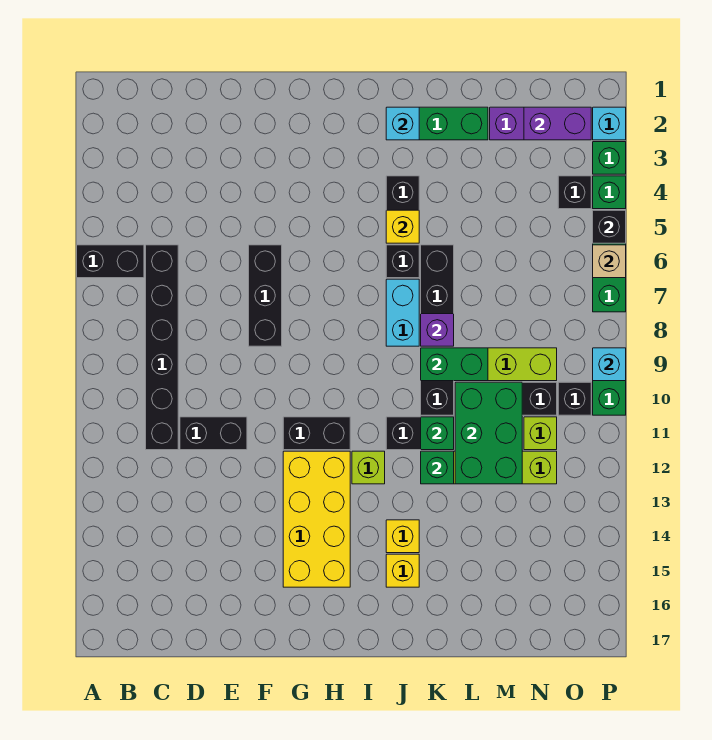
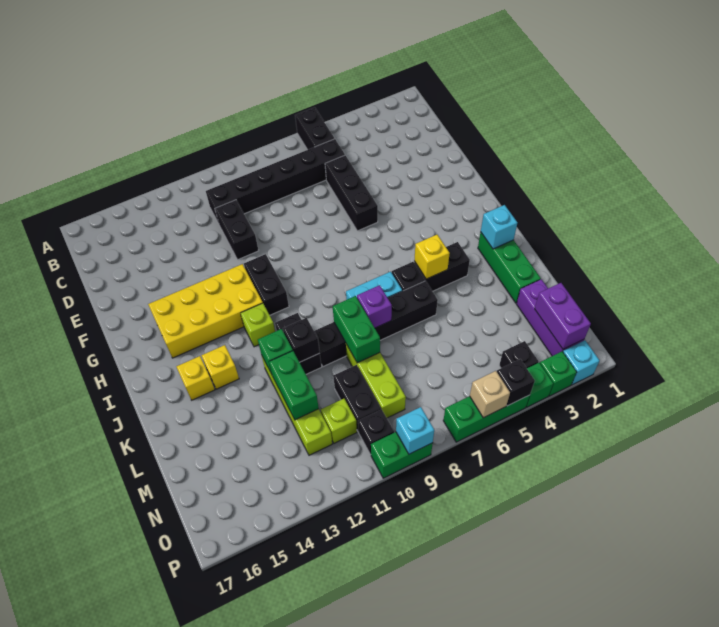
black 1x3 brick [249,245,282,346] -> black 1x3 brick turned to [325,155,378,231]
green 1x1 brick [421,417,454,450] -> black 1x1 brick [283,318,320,362]
green 2x3 brick [455,382,522,484] -> green 1x2 brick [269,351,319,420]

